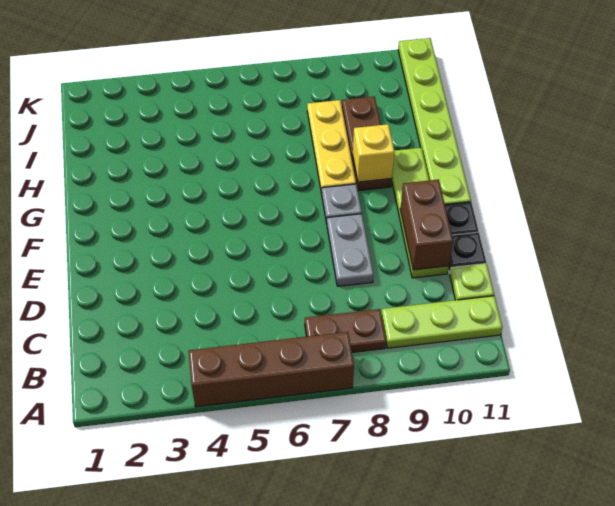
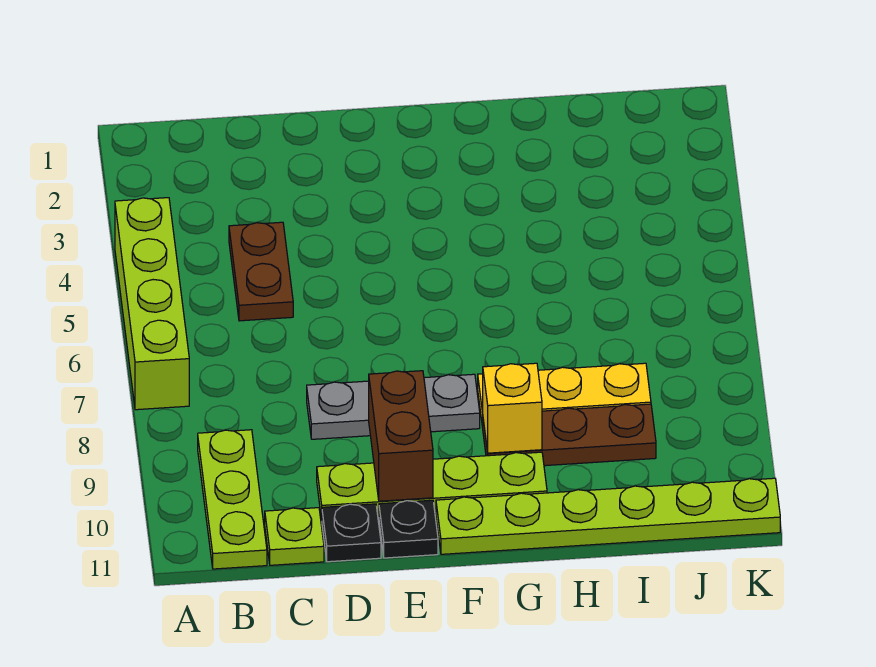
brown 1x4 brick [188,332,354,407] -> lime 1x4 brick [115,198,189,410]
brown 1x2 plate [305,309,386,352] -> brown 1x2 plate moved to [229,222,293,321]
brown 1x2 brick [400,179,453,270] -> brown 1x2 brick turned to [369,371,433,501]

